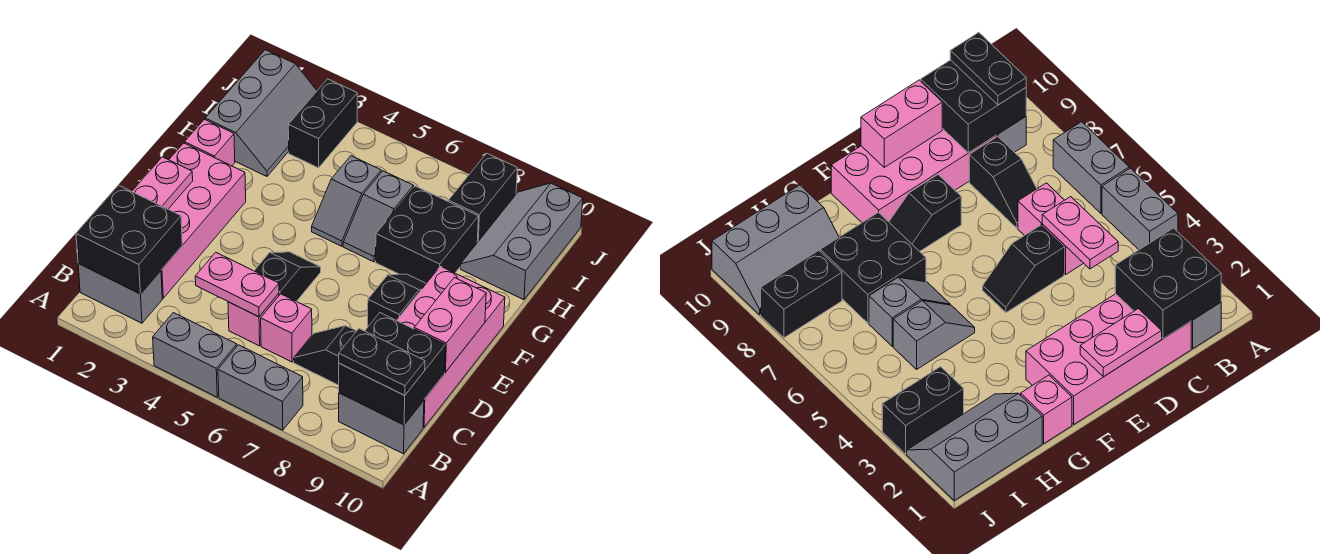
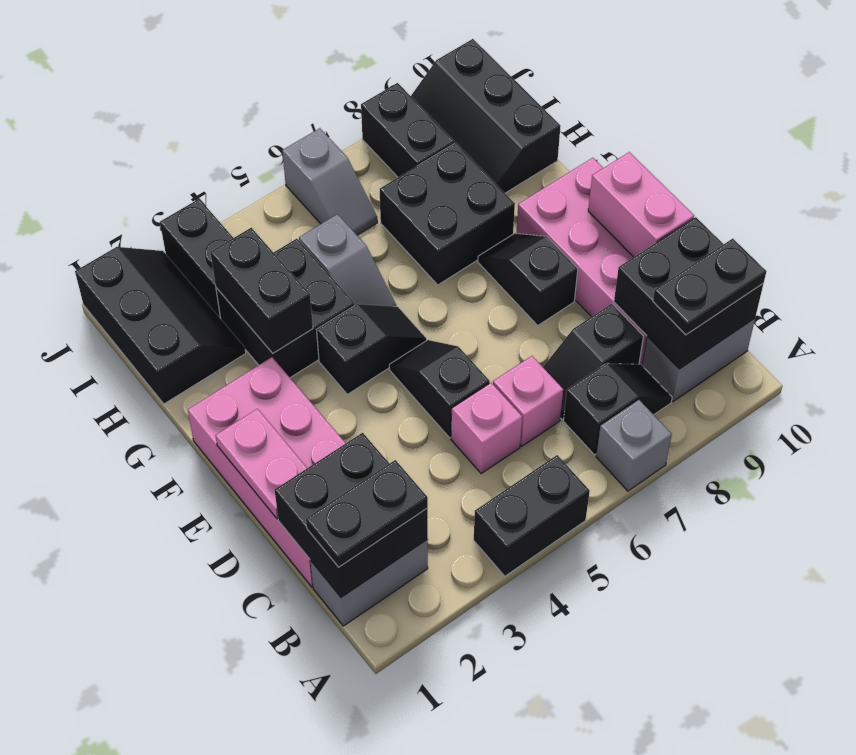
grey 1x2 brick [153,313,237,397] -> black 1x2 brick [474,455,590,576]
grey 1x2 brick [218,345,303,430] -> grey 1x1 brick [596,400,672,491]
none -> black 1x2 plate [306,460,428,567]
none -> black 1x2 slope [563,363,672,455]
pink 1x2 plate [195,252,279,317] -> none
none -> black 1x2 slope [317,304,426,394]
pink 1x1 brick [185,119,235,166] -> none
none -> black 2x2 brick [216,239,355,378]
none -> black 1x2 brick [210,228,313,353]
grey 1x2 slope [343,171,414,262] -> grey 1x2 slope moved to [282,128,377,235]
grey 2x3 slope [205,50,317,176] -> black 2x3 slope [75,247,246,404]
grey 2x3 slope [460,183,583,300] -> black 2x3 slope [411,39,560,193]

